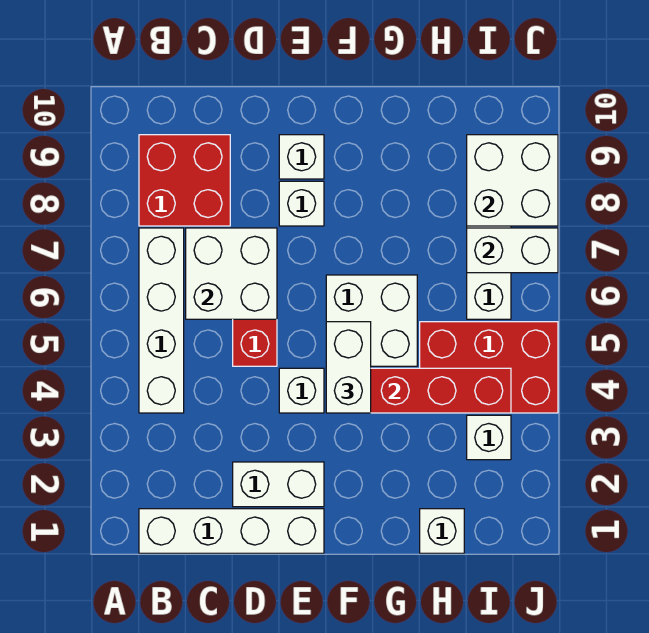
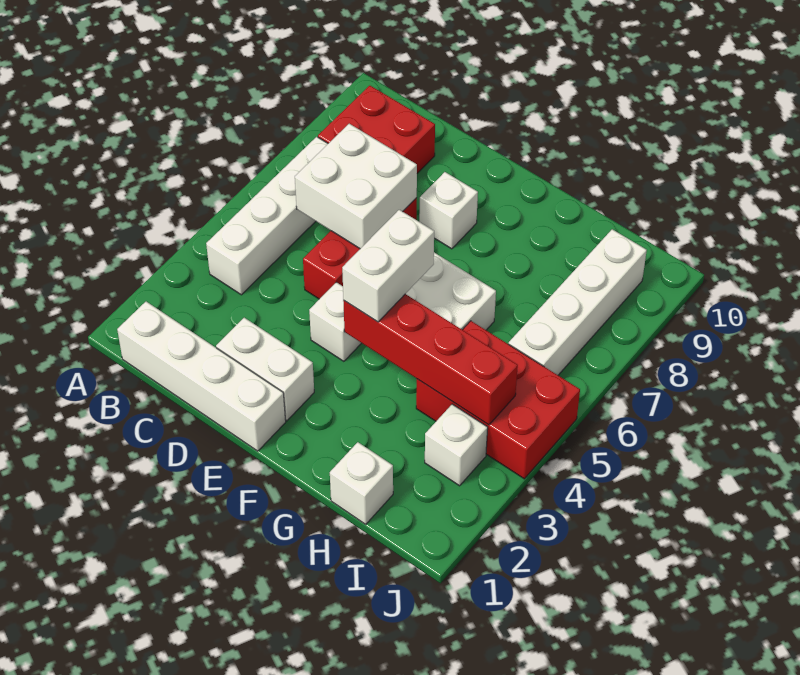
white 1x1 brick [279,135,324,179] -> none
white 1x2 brick [467,228,558,273] -> none
white 2x2 brick [467,135,558,226] -> none

